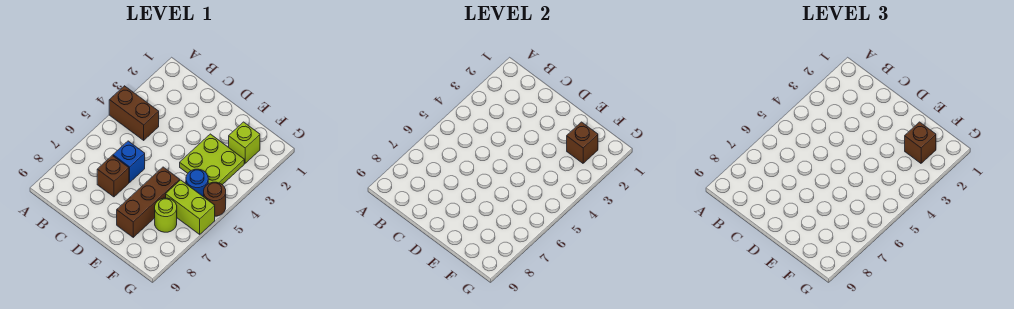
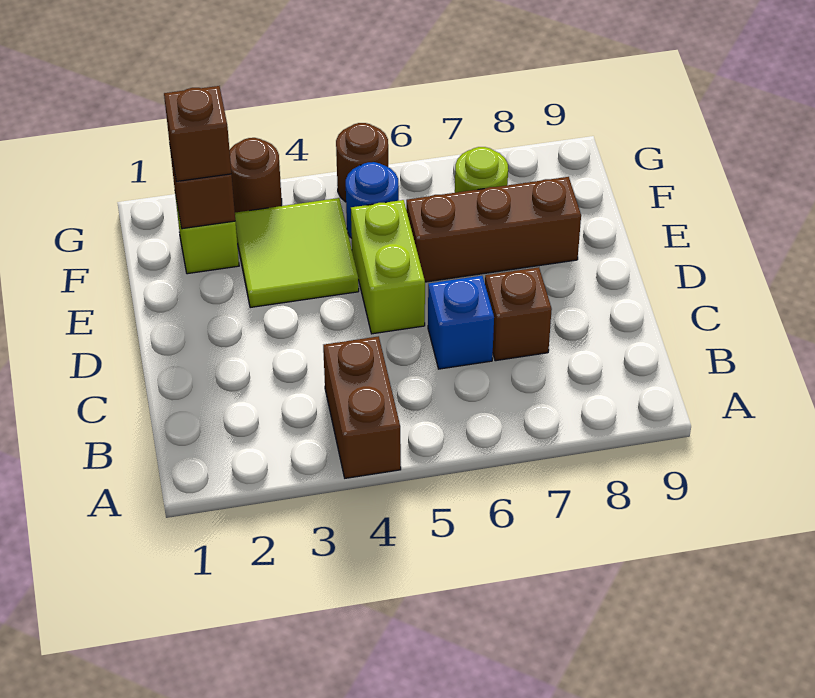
lime 2x2 plate [180,134,244,185] -> lime 2x2 tile [235,198,359,308]
lime 1x2 brick [166,180,215,234] -> lime 1x2 brick moved to [351,200,425,334]
none -> brown 1x1 round brick [230,138,282,212]

